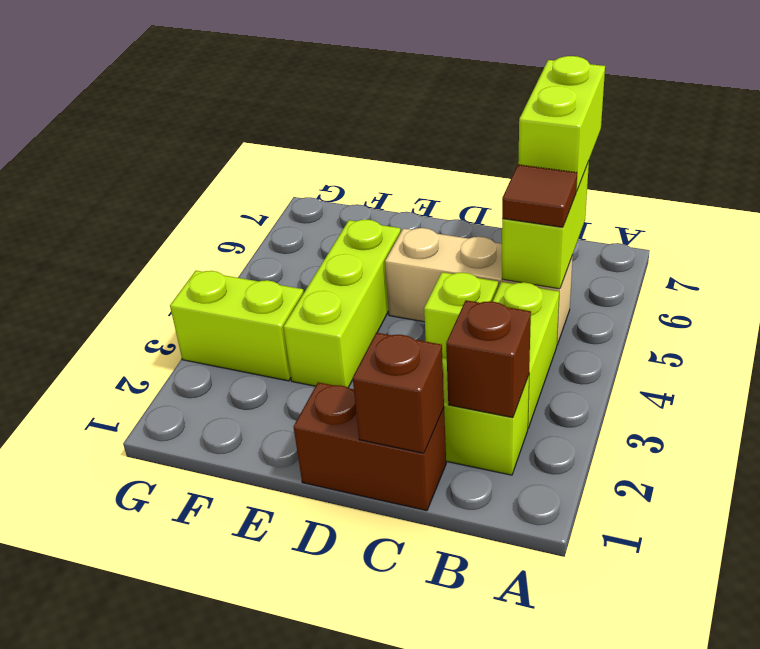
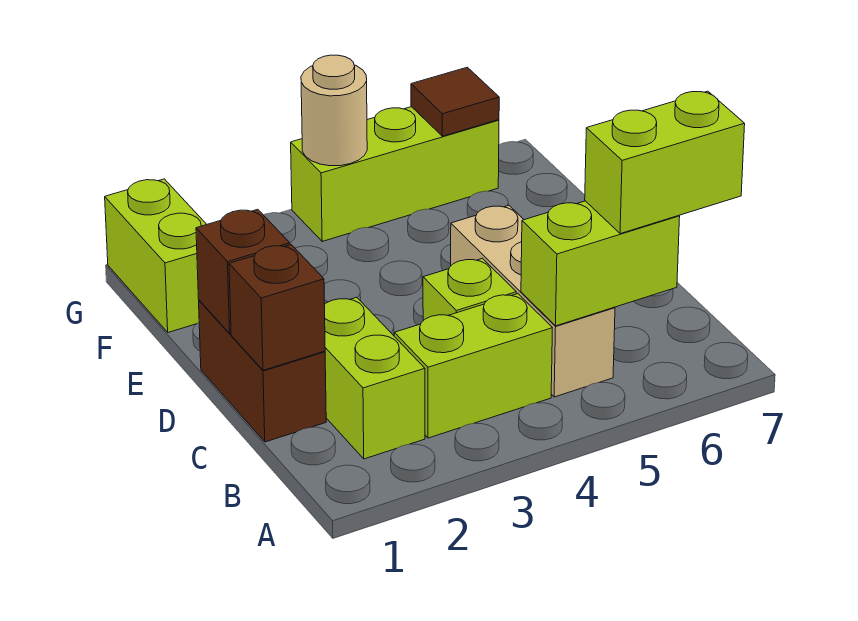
brown 1x1 brick [446,300,531,418] -> brown 1x1 brick moved to [196,209,290,333]
brown 1x1 tile [502,165,577,227] -> brown 1x1 tile moved to [411,67,499,136]
lime 1x3 brick [283,220,401,388] -> lime 1x3 brick moved to [291,107,499,241]
lime 1x2 brick [170,271,304,381] -> lime 1x2 brick moved to [105,179,207,332]
none -> tan 1x1 round brick [301,55,367,166]

